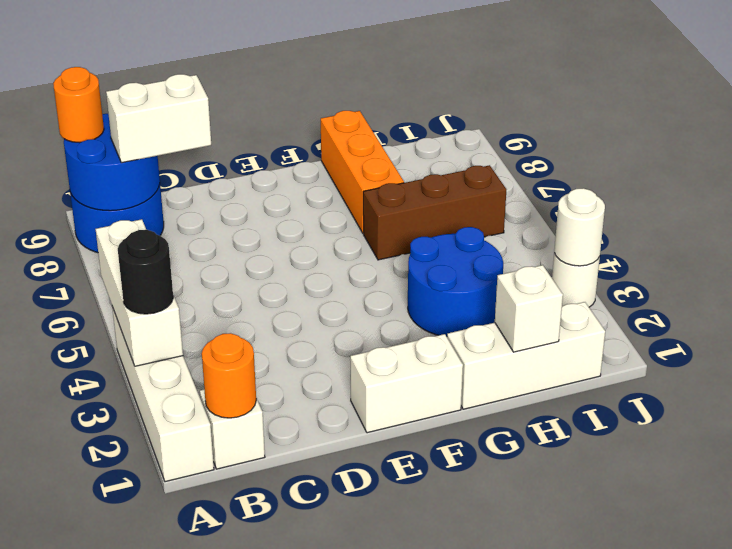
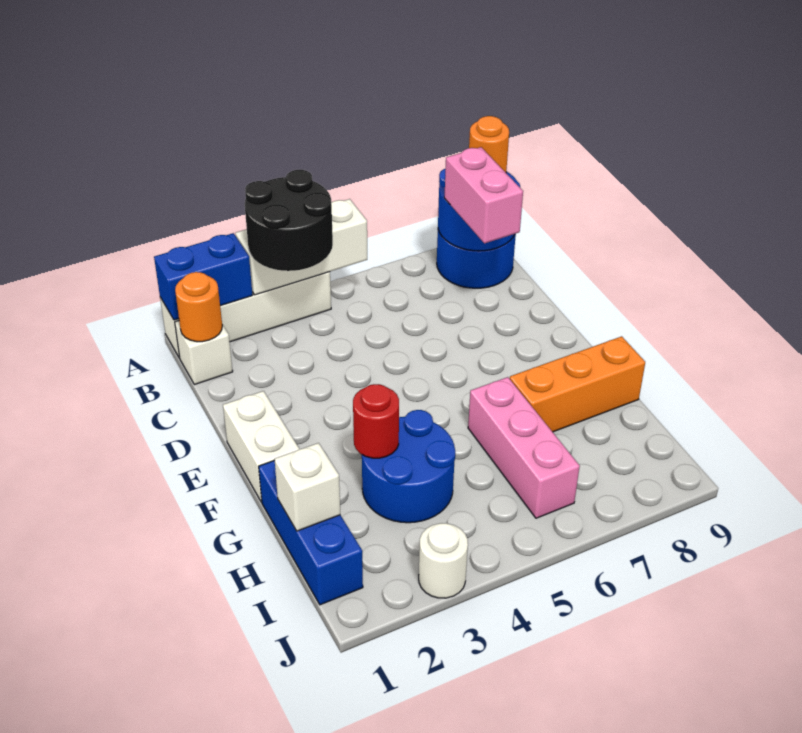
none -> blue 1x2 brick [154,233,252,320]
black 1x1 round brick [118,230,173,314] -> black 2x2 round brick [245,170,333,271]
white 1x2 brick [106,74,211,163] -> pink 1x2 brick [444,147,523,243]
white 1x3 brick [447,302,605,409] -> blue 1x3 brick [259,460,363,605]
none -> red 1x1 round brick [353,384,399,458]
brown 1x3 brick [363,165,506,260] -> pink 1x3 brick [468,377,580,518]
white 1x1 round brick [554,188,605,266] -> none

